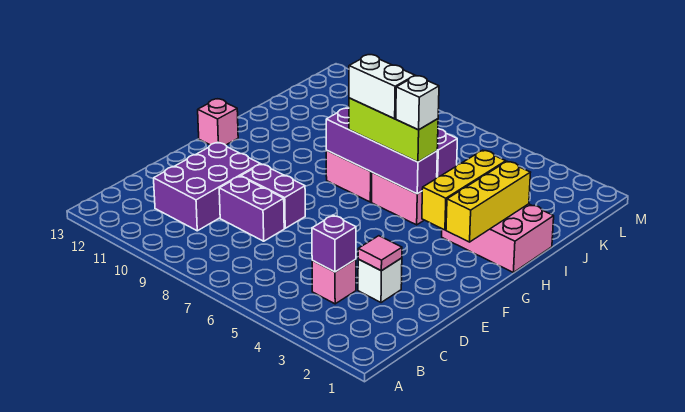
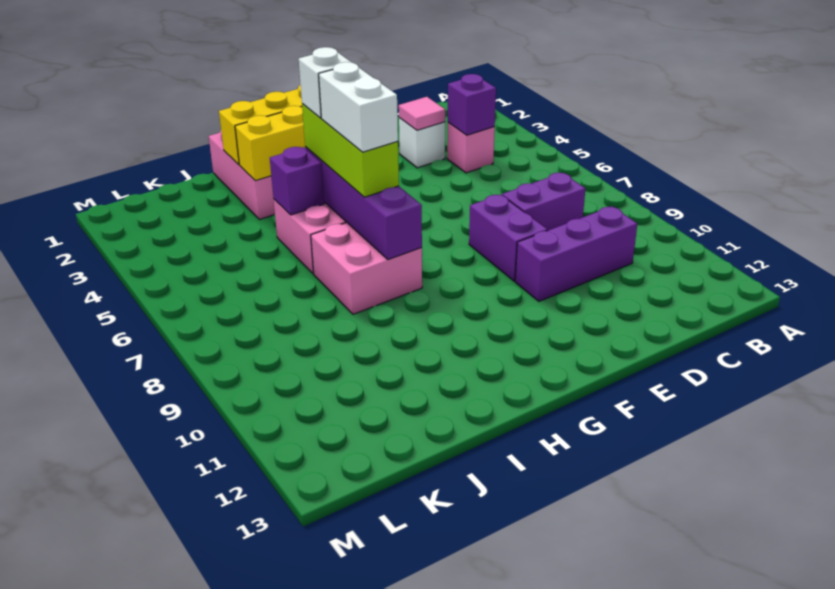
purple 2x3 brick [154,142,260,231] -> purple 1x3 brick [515,207,637,301]
purple 1x2 brick [219,176,284,241] -> purple 1x2 brick turned to [502,173,585,230]
pink 1x1 brick [198,99,238,145] -> none

